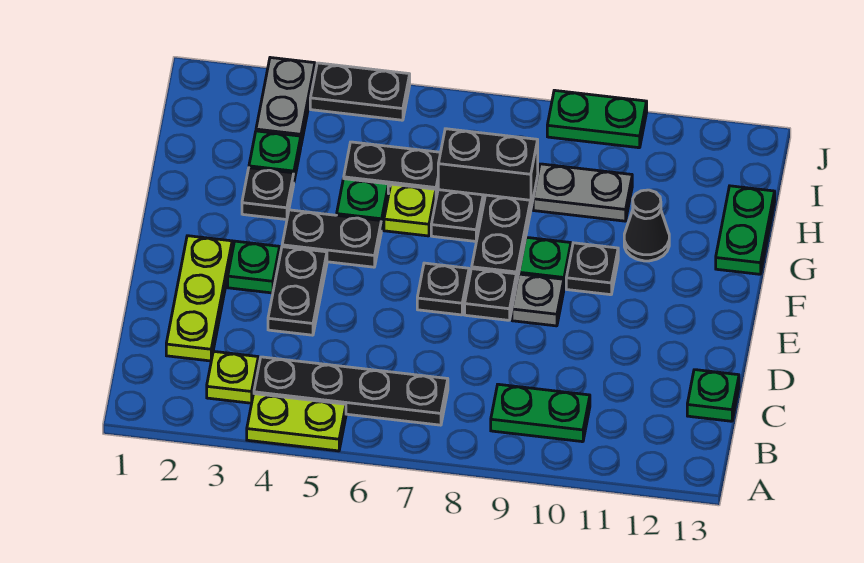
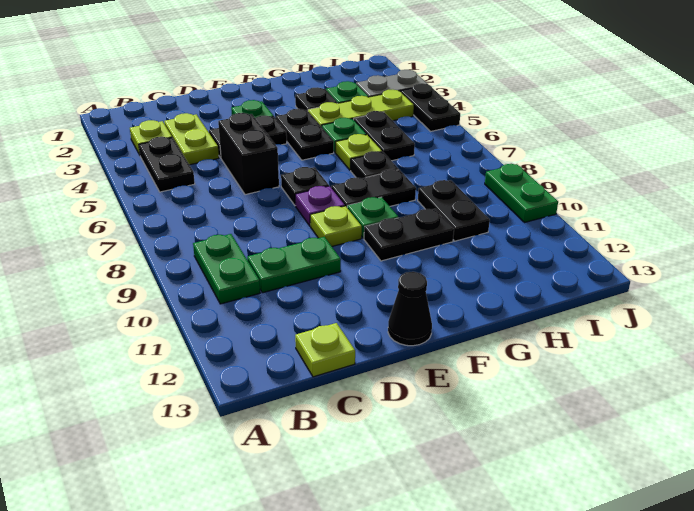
lime 1x2 plate [247,394,346,451] -> lime 1x2 plate moved to [164,113,219,165]
black 1x4 plate [254,357,448,425] -> black 1x2 plate [139,137,195,192]
lime 1x3 plate [166,236,232,361] -> lime 1x3 plate moved to [308,90,414,127]
green 1x1 plate [687,370,739,421] -> lime 1x1 plate [295,323,355,377]
black 1x1 plate [465,269,517,320] -> purple 1x1 plate [295,186,345,226]
grey 1x1 plate [512,274,564,326] -> lime 1x1 plate [310,206,362,246]
black 1x1 plate [566,243,618,295] -> black 1x2 plate [364,209,454,261]
black 1x1 cone [624,190,669,261] -> black 1x1 cone moved to [388,272,432,346]
green 1x2 plate [716,186,775,274] -> green 1x2 plate moved to [247,237,341,293]
black 1x2 brick [438,129,538,207] -> black 1x2 brick moved to [218,113,279,195]
grey 1x2 plate [533,164,632,221] -> black 1x2 plate [418,180,490,241]

